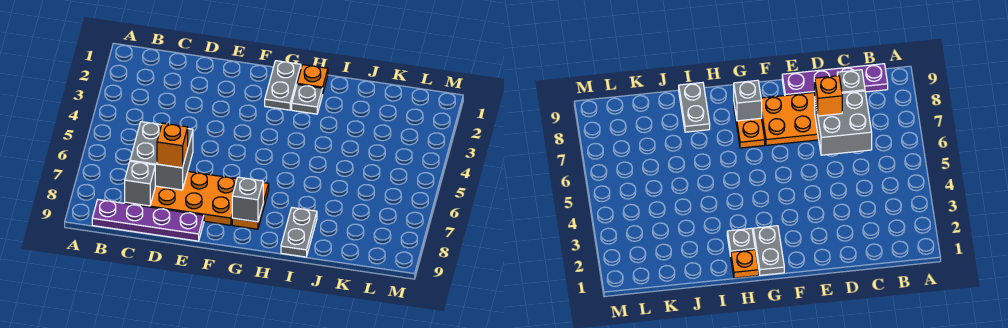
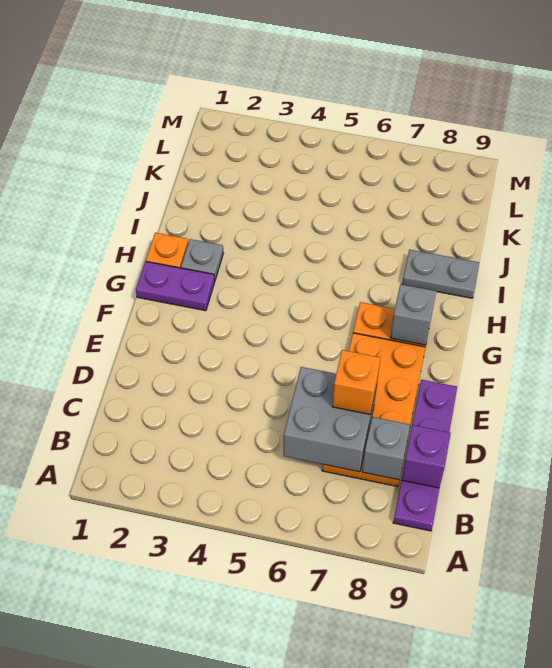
none -> purple 1x1 brick [402,425,451,488]
grey 1x2 plate [265,61,301,110] -> purple 1x2 plate [136,262,215,311]

